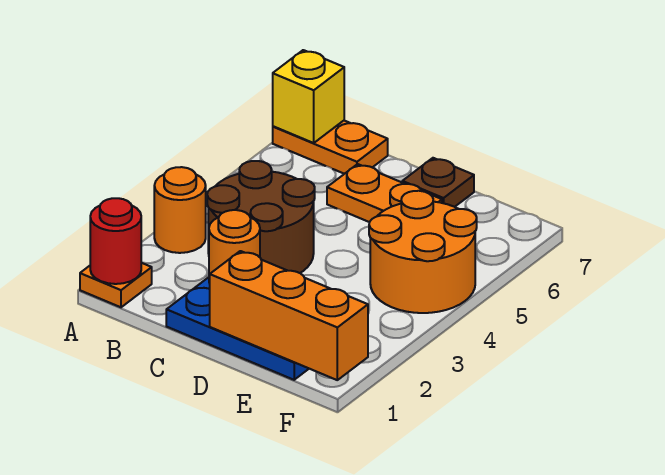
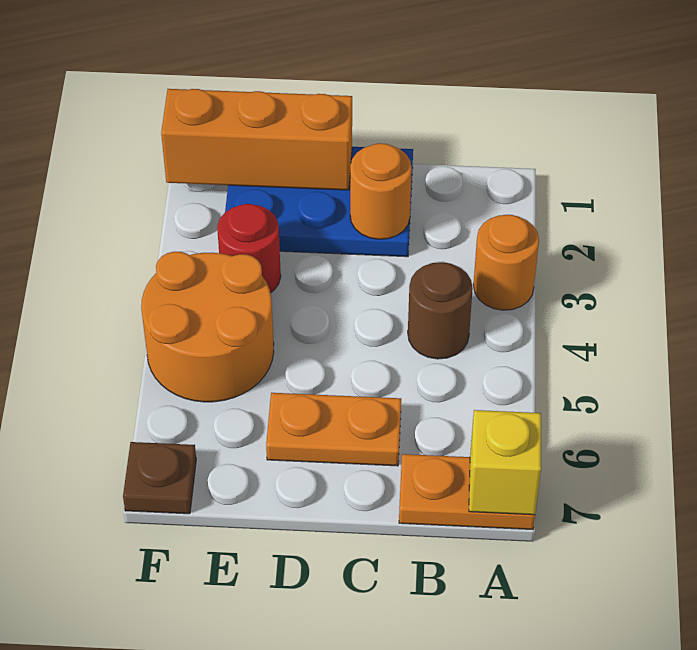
orange 1x1 plate [80,263,152,307] -> none
red 1x1 round brick [90,198,141,284] -> red 1x1 round brick moved to [217,204,281,293]
brown 2x2 round brick [207,161,315,273] -> brown 1x1 round brick [408,262,473,359]
brown 1x1 plate [402,158,474,207] -> brown 1x1 plate moved to [123,442,196,514]

